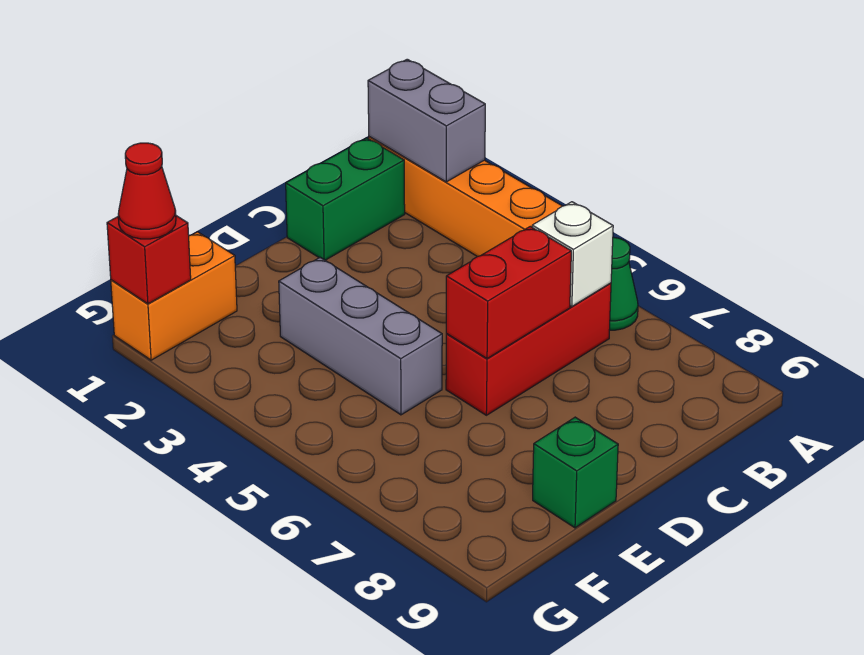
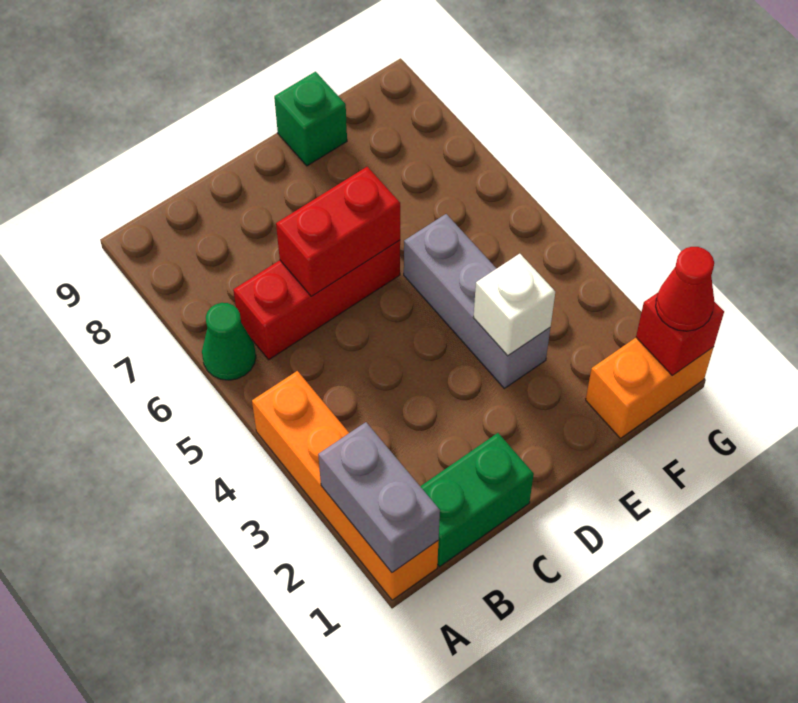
white 1x1 brick [532,202,613,307] -> white 1x1 brick moved to [473,254,555,356]

